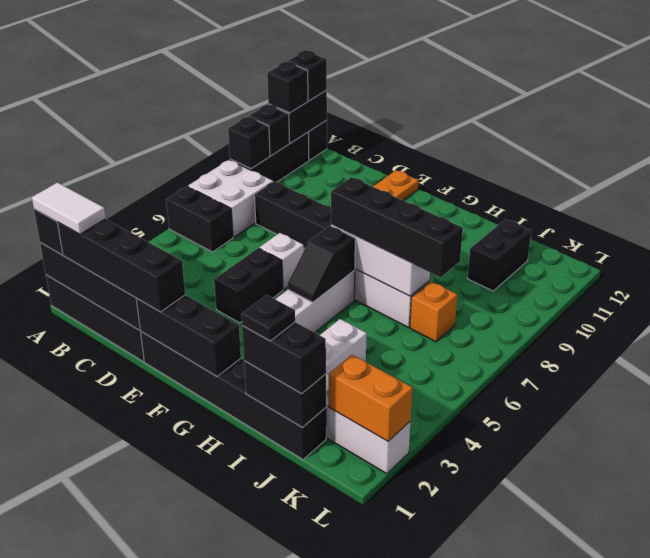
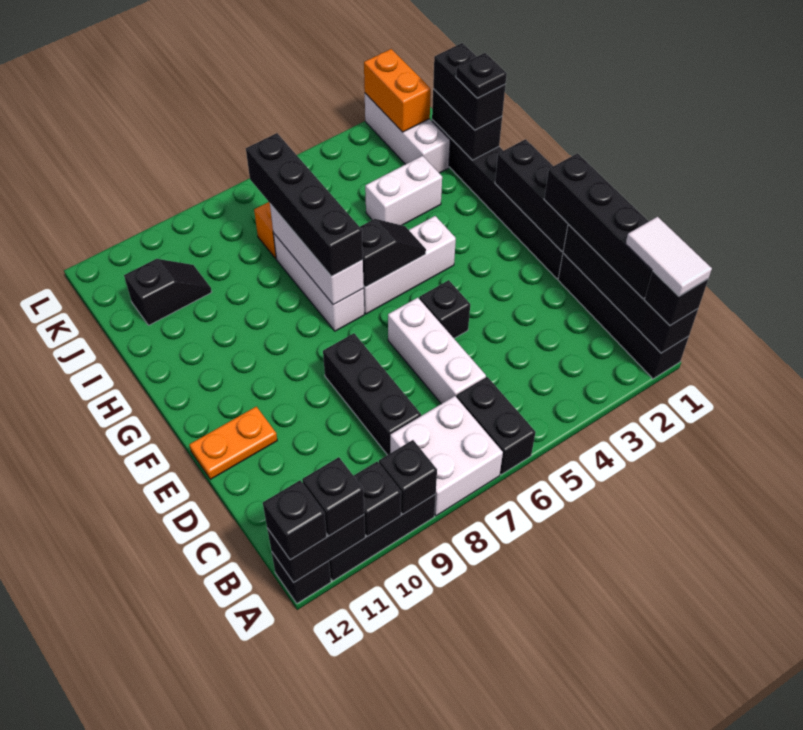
black 1x2 brick [214,248,283,323] -> black 1x1 brick [419,280,470,338]
white 1x1 brick [259,233,304,290] -> white 1x3 brick [388,298,486,404]
black 1x2 brick [468,219,531,291] -> black 1x2 slope [124,259,212,325]

